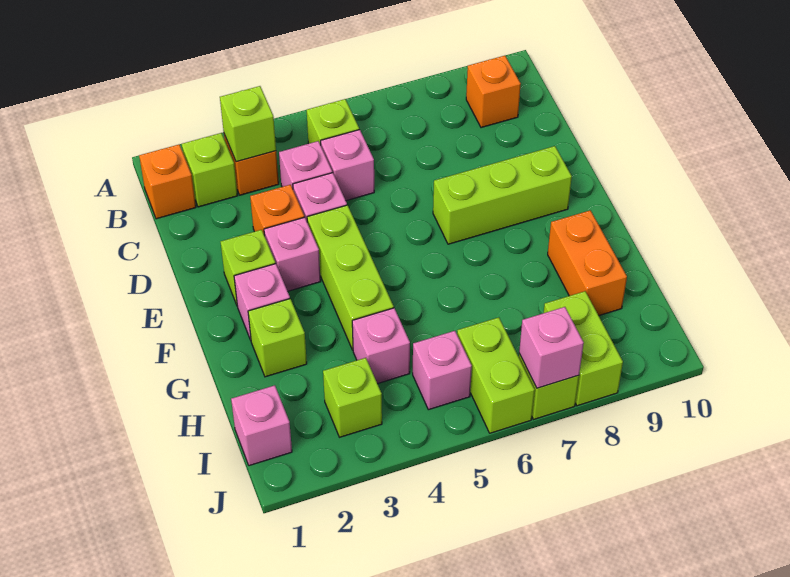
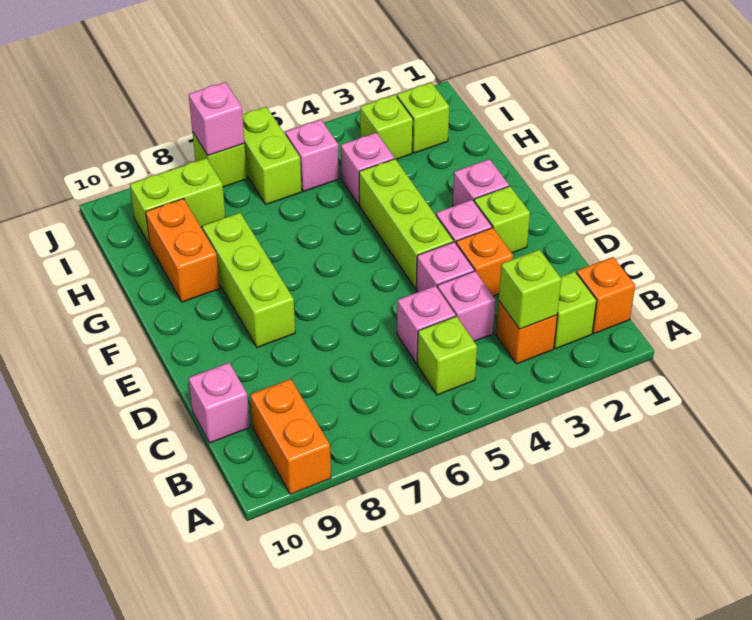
orange 1x1 brick [466,56,521,128] -> orange 1x2 brick [250,379,331,494]
lime 1x3 brick [433,146,572,244] -> lime 1x3 brick turned to [202,213,295,347]
lime 1x1 brick [248,299,307,377] -> lime 1x1 brick moved to [397,83,449,153]
pink 1x1 brick [231,385,292,466] -> pink 1x1 brick moved to [189,363,250,443]
lime 1x2 brick [544,291,623,406] -> lime 1x2 brick turned to [130,158,225,245]

